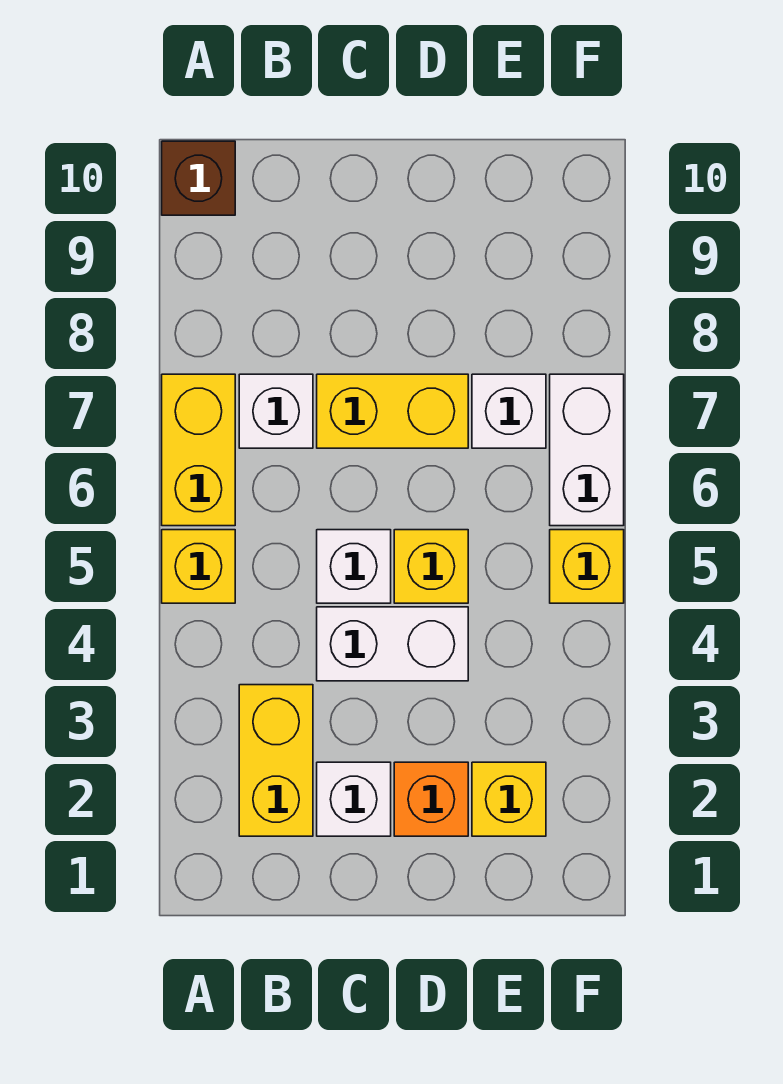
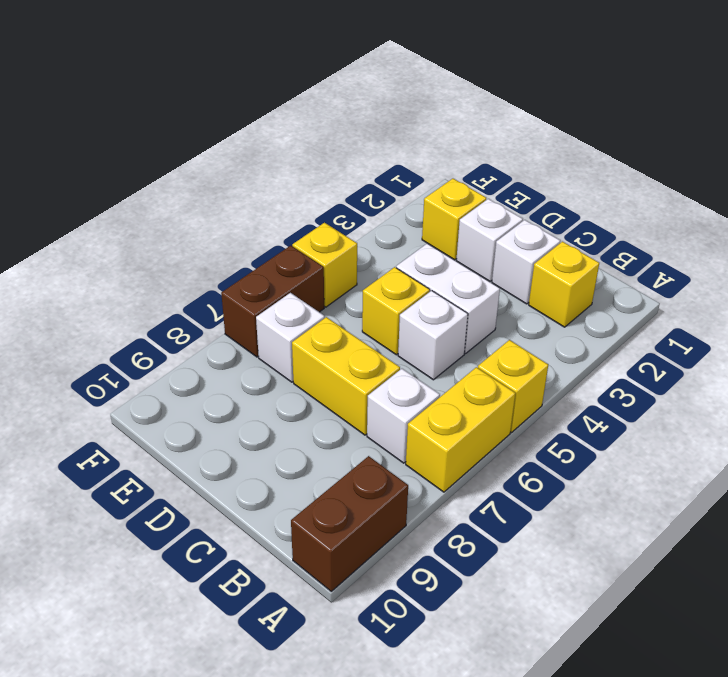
brown 1x1 brick [162,141,235,215] -> brown 1x2 brick [291,456,408,591]
yellow 1x2 brick [239,685,313,836] -> yellow 1x1 brick [529,242,599,327]
orange 1x1 brick [394,762,468,836] -> white 1x1 brick [456,199,523,281]
white 1x2 brick [550,374,624,526] -> brown 1x2 brick [221,246,324,357]

